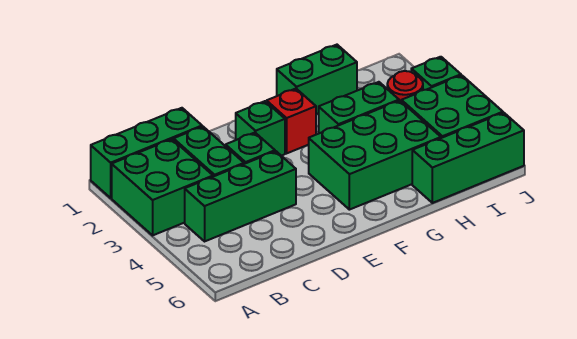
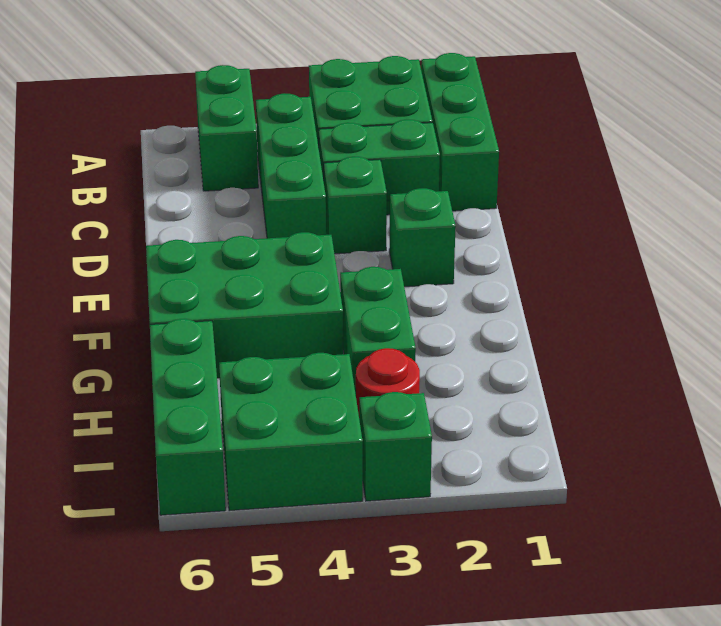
red 1x1 brick [267,89,316,153] -> none
green 2x3 brick [309,101,441,210] -> green 2x3 brick turned to [146,232,343,378]
green 1x2 brick [277,45,357,114] -> green 1x2 brick moved to [195,65,258,191]

